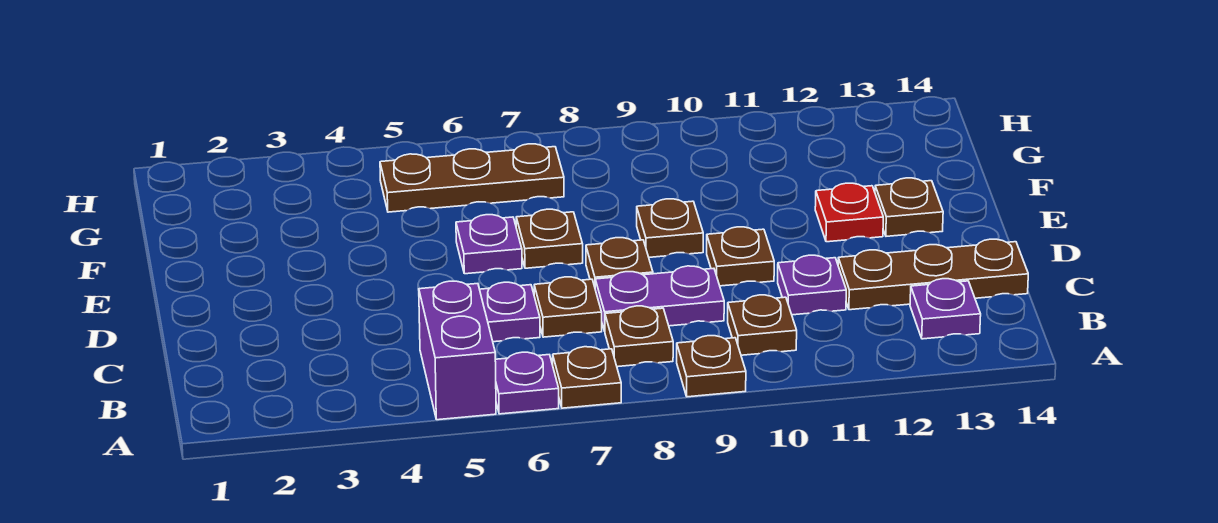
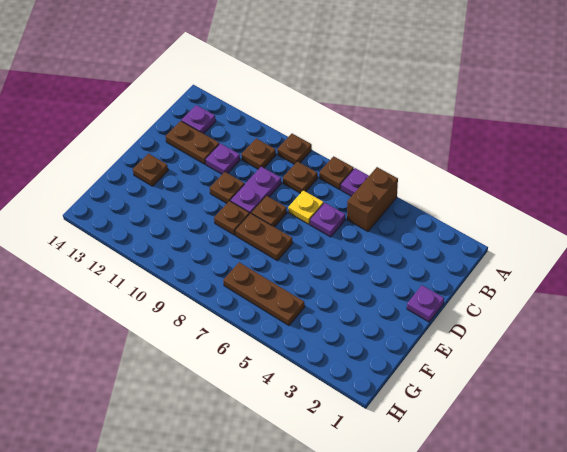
purple 1x2 brick [419,281,496,420] -> brown 1x2 brick [347,167,398,231]
brown 1x1 plate [534,277,602,337] -> yellow 1x1 plate [288,190,324,224]
purple 1x2 plate [595,266,724,331] -> purple 1x2 plate turned to [230,167,281,213]
brown 1x3 plate [838,239,1028,310] -> brown 1x2 plate [165,121,219,164]
purple 1x1 plate [456,215,522,274] -> purple 1x1 plate moved to [407,285,444,322]
brown 1x1 plate [516,209,583,268] -> brown 1x2 plate [235,213,293,261]
red 1x1 plate [815,183,883,242] -> none

